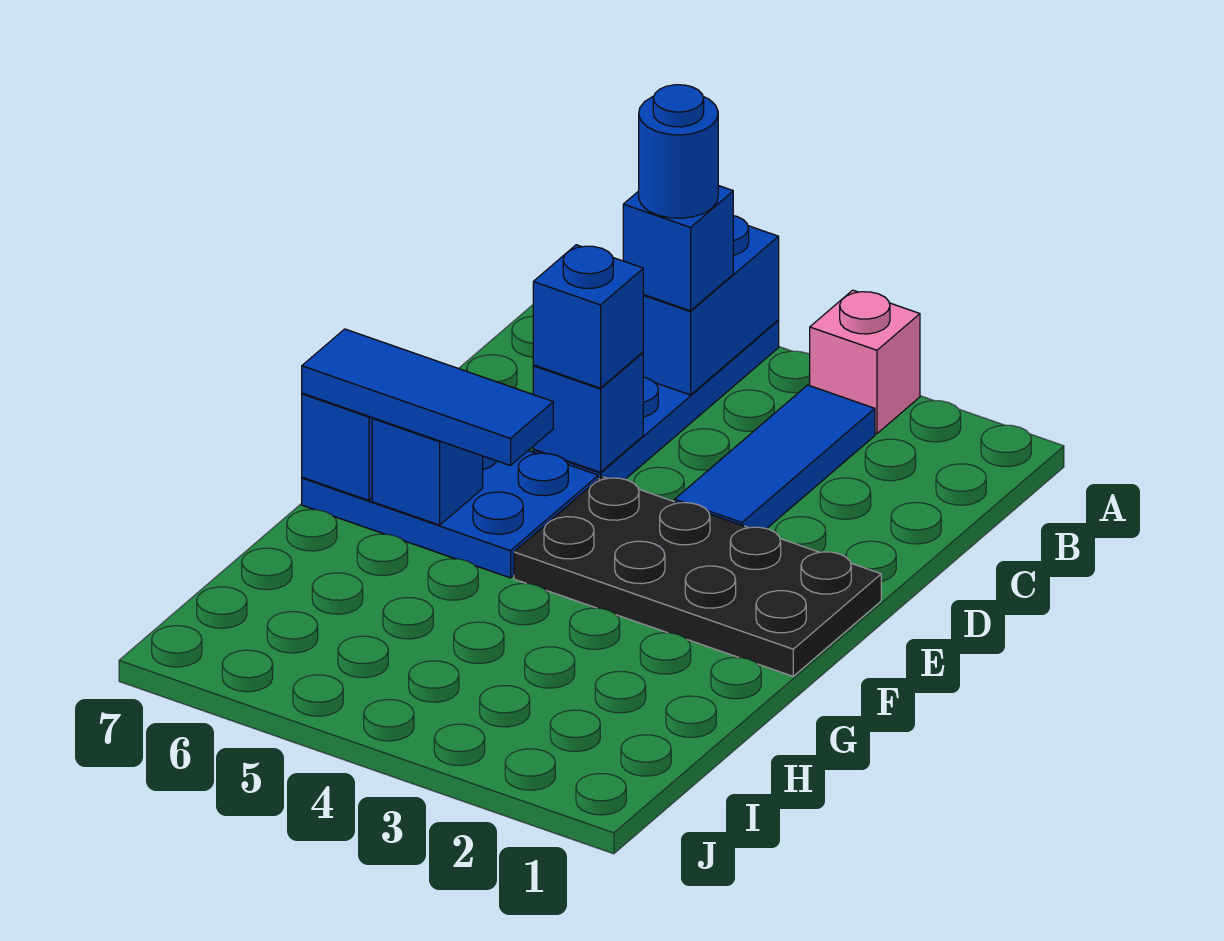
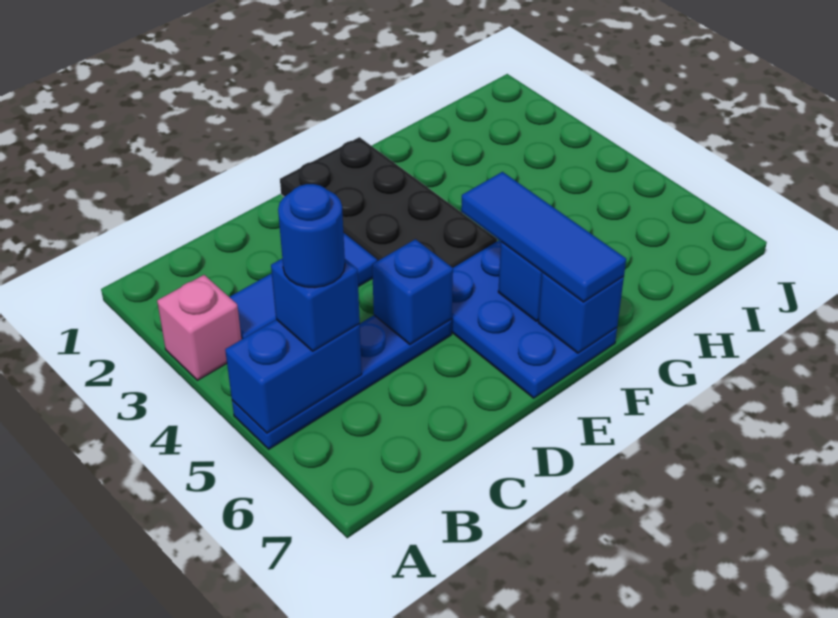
blue 1x1 brick [533,245,643,388] -> none

